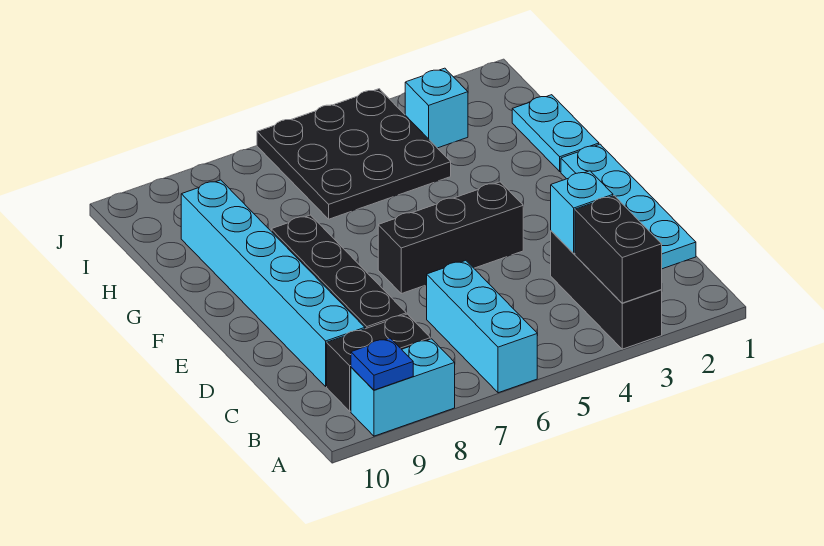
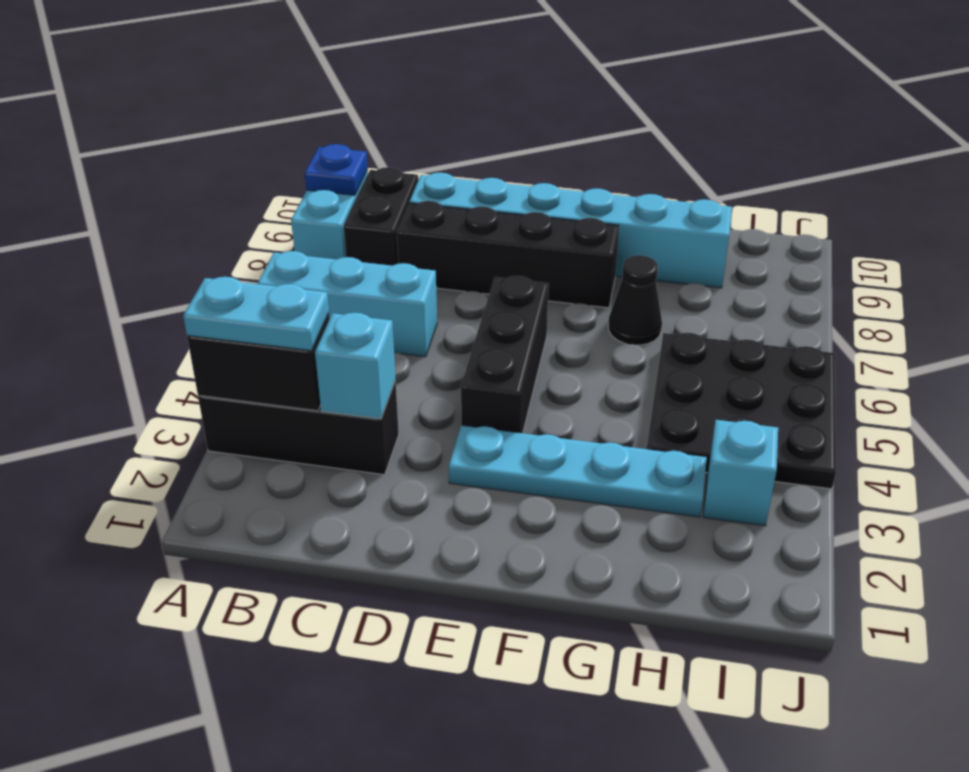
cyan 1x4 plate [561,144,696,269] -> cyan 1x4 plate moved to [449,425,707,517]
cyan 1x2 plate [512,95,599,171] -> cyan 1x2 plate moved to [183,277,329,351]
none -> black 1x1 cone [608,255,662,345]

